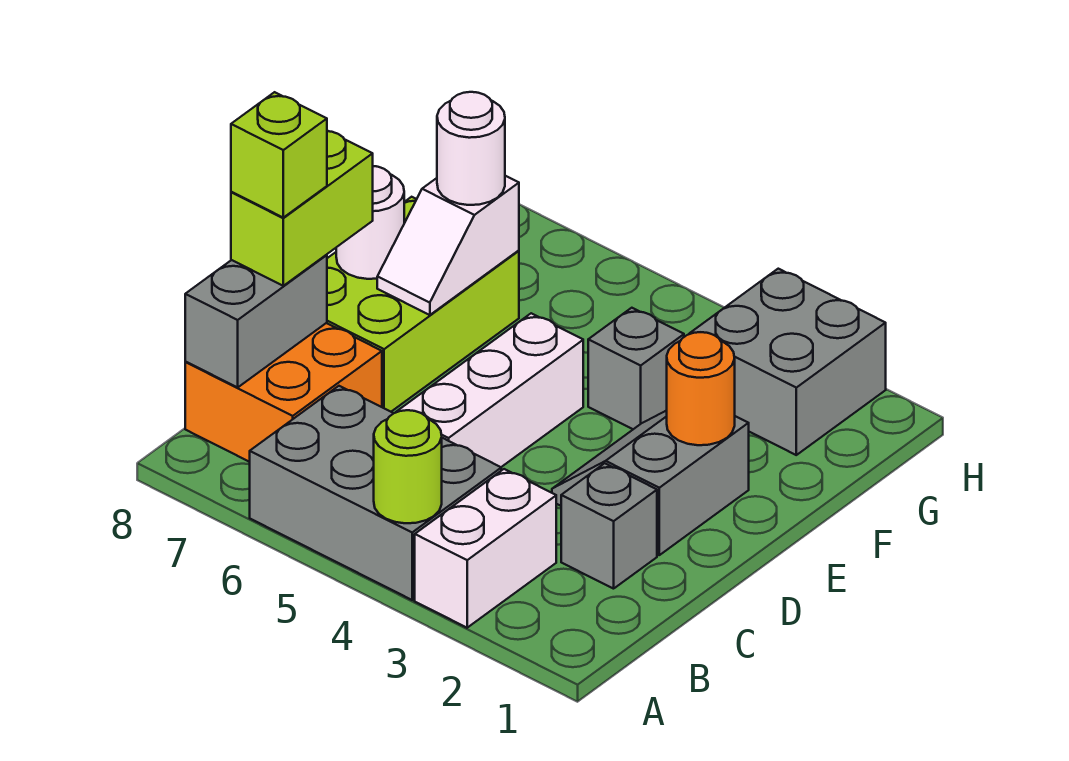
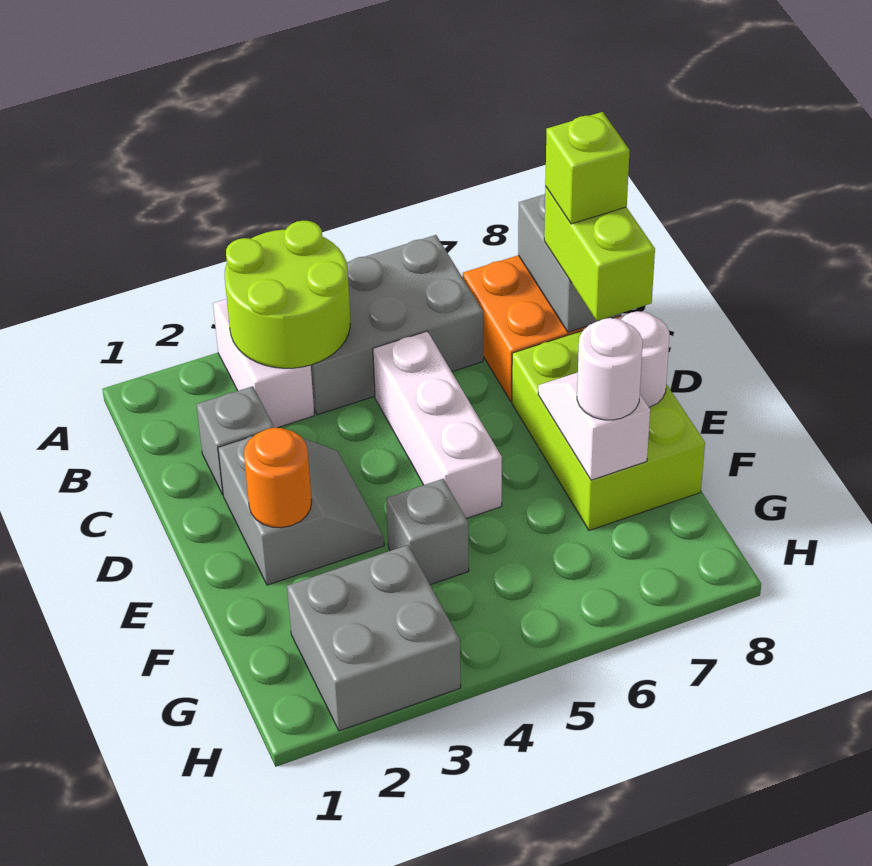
lime 1x1 round brick [374,410,442,523] -> lime 2x2 round brick [224,221,350,368]

